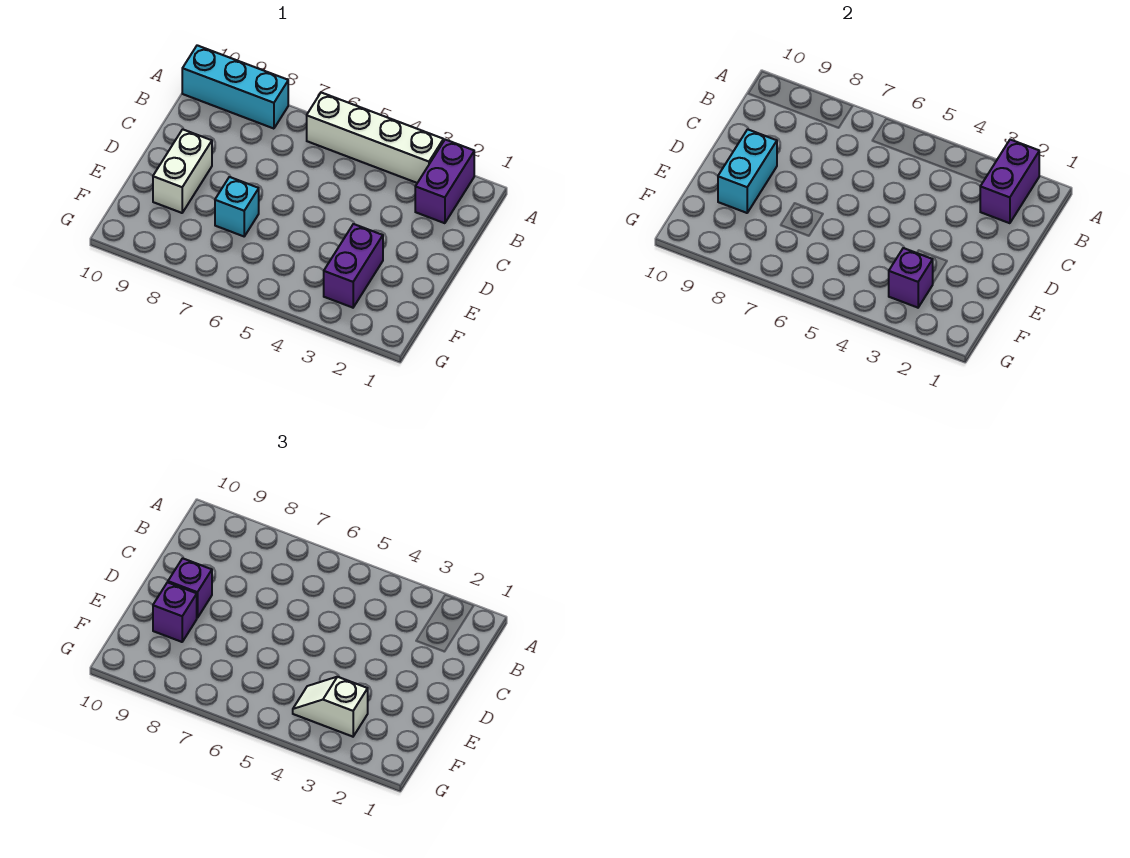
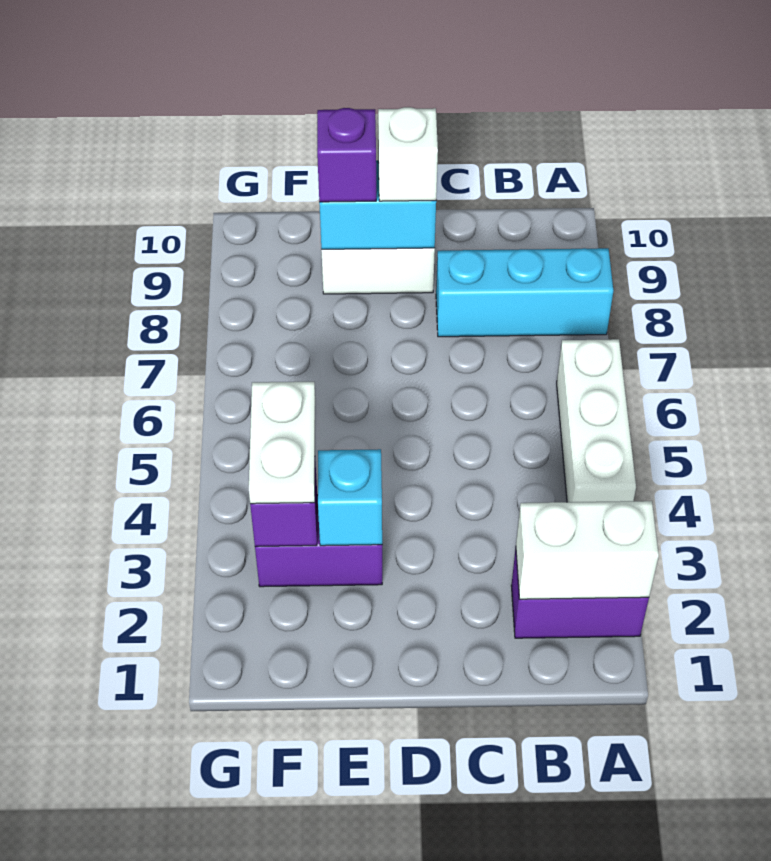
purple 1x2 brick [980,140,1039,223] -> white 1x2 brick [516,501,659,599]
white 1x4 brick [307,93,443,183] -> white 1x3 brick [557,339,636,502]
cyan 1x3 brick [182,45,288,129] -> cyan 1x3 brick turned to [436,248,614,337]
purple 1x1 brick [168,558,212,618] -> white 1x1 brick [378,107,438,201]
cyan 1x1 brick [215,177,259,236] -> cyan 1x1 brick moved to [318,449,382,546]
white 1x2 slope [293,677,368,737] -> white 1x2 plate [249,382,315,504]

